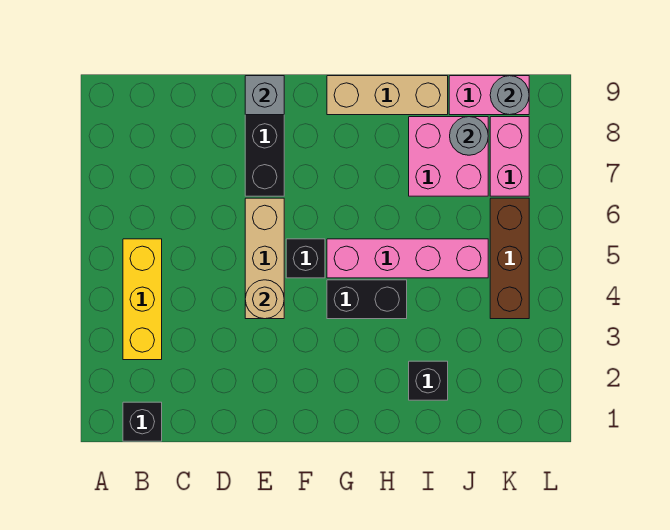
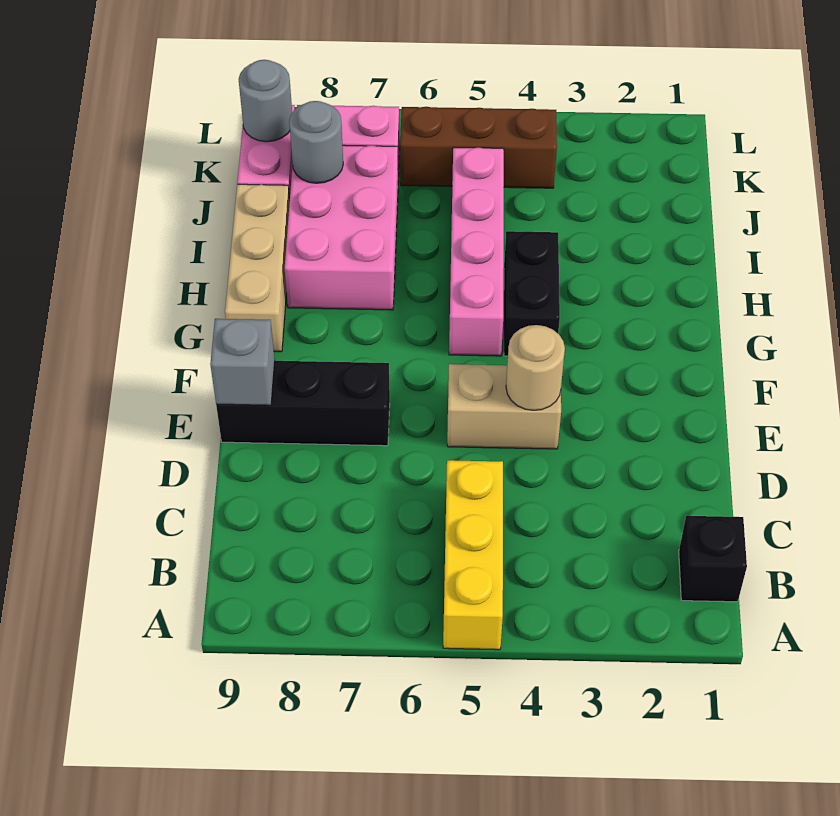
yellow 1x3 brick [123,239,162,360] -> yellow 1x3 brick turned to [443,460,503,650]
tan 1x3 brick [245,198,284,319] -> tan 1x2 brick [447,364,561,449]
black 1x1 brick [286,239,325,278] -> none
black 1x1 brick [409,361,448,400] -> none
pink 2x2 brick [409,117,488,196] -> pink 2x3 brick [285,145,398,310]

